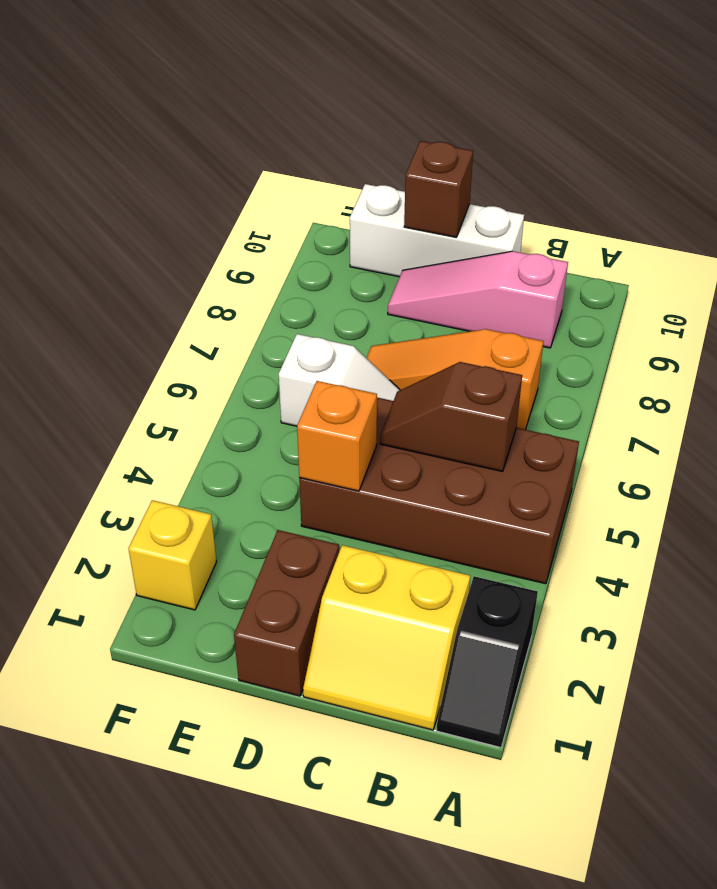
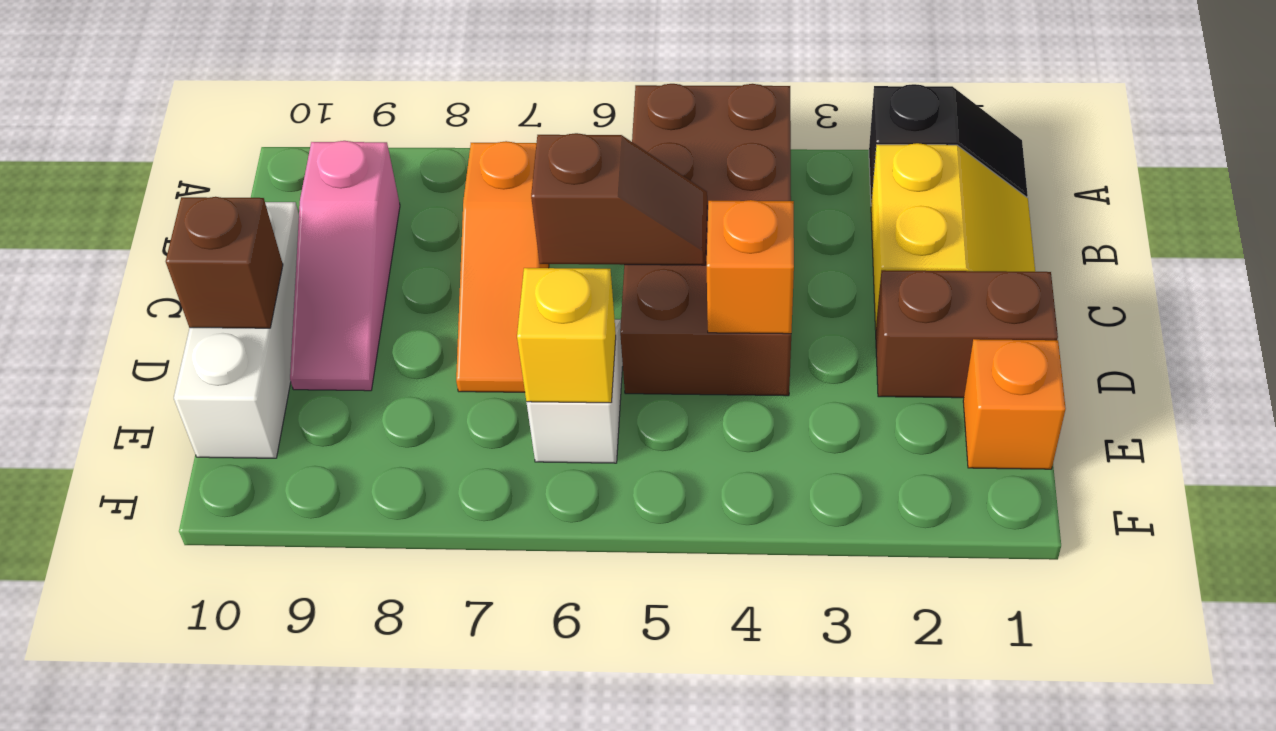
brown 1x2 slope [380,362,522,472] -> brown 1x2 slope turned to [531,133,707,265]
none -> orange 1x1 brick [963,339,1066,469]
yellow 1x1 brick [128,500,216,610] -> yellow 1x1 brick moved to [517,268,616,403]

